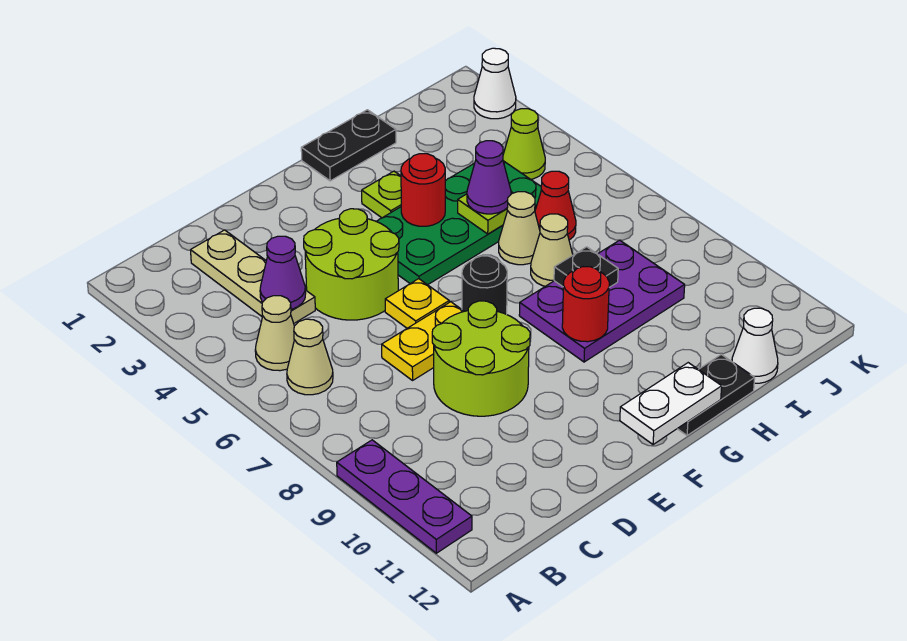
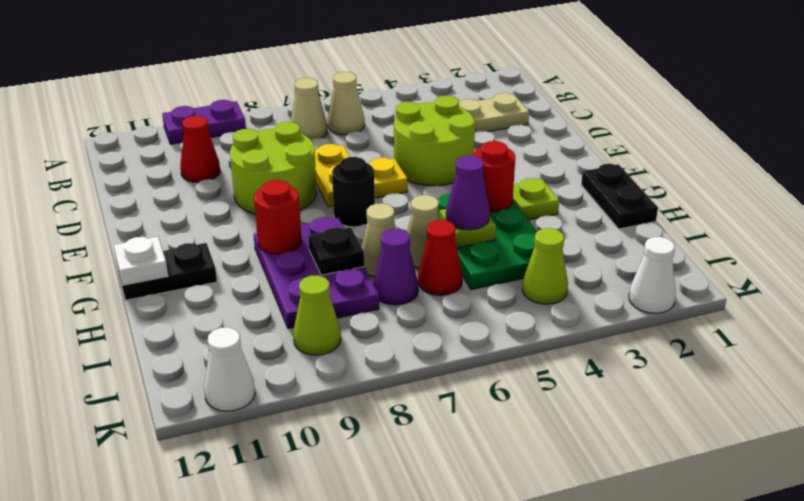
purple 1x3 plate [337,440,472,553] -> purple 1x2 plate [162,100,246,144]
tan 1x1 cone [255,296,294,371] -> tan 1x1 cone moved to [291,78,327,140]
purple 1x1 cone [260,236,306,309] -> purple 1x1 cone moved to [373,229,418,305]
none -> red 1x1 cone [180,116,220,182]
green 2x4 plate [376,161,541,285] -> green 2x3 plate [437,194,537,290]
white 1x2 plate [620,363,722,445] -> white 1x1 plate [114,237,168,285]
black 1x2 plate [677,354,755,435] -> black 1x2 plate turned to [117,243,217,300]
white 1x1 cone [732,308,778,383] -> white 1x1 cone moved to [204,327,255,411]
none -> lime 1x1 cone [293,275,341,355]

